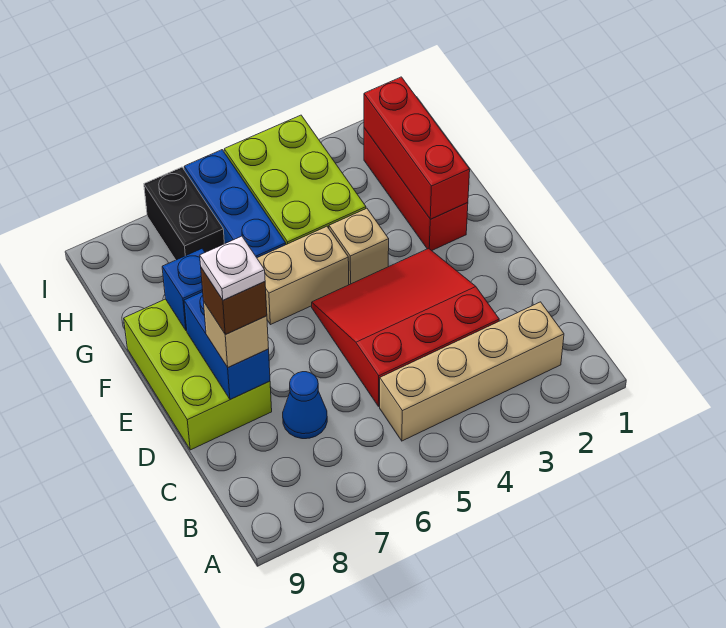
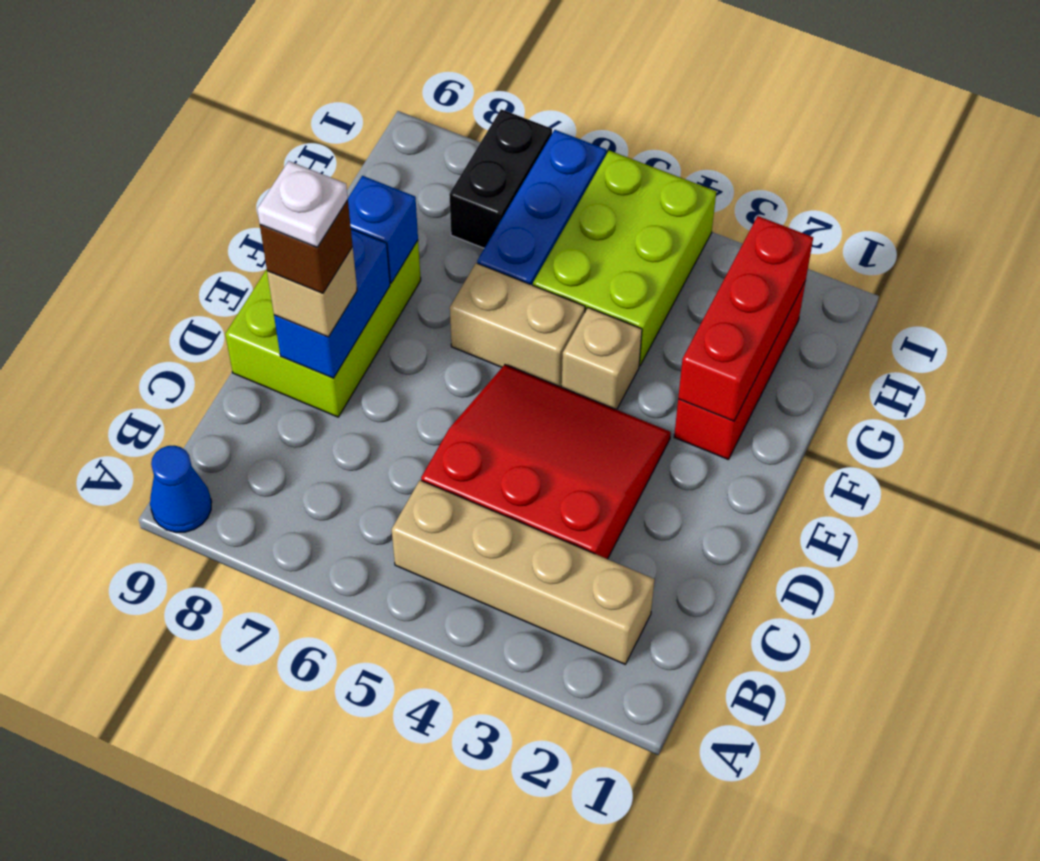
blue 1x1 cone [283,372,327,439] -> blue 1x1 cone moved to [150,446,212,533]

